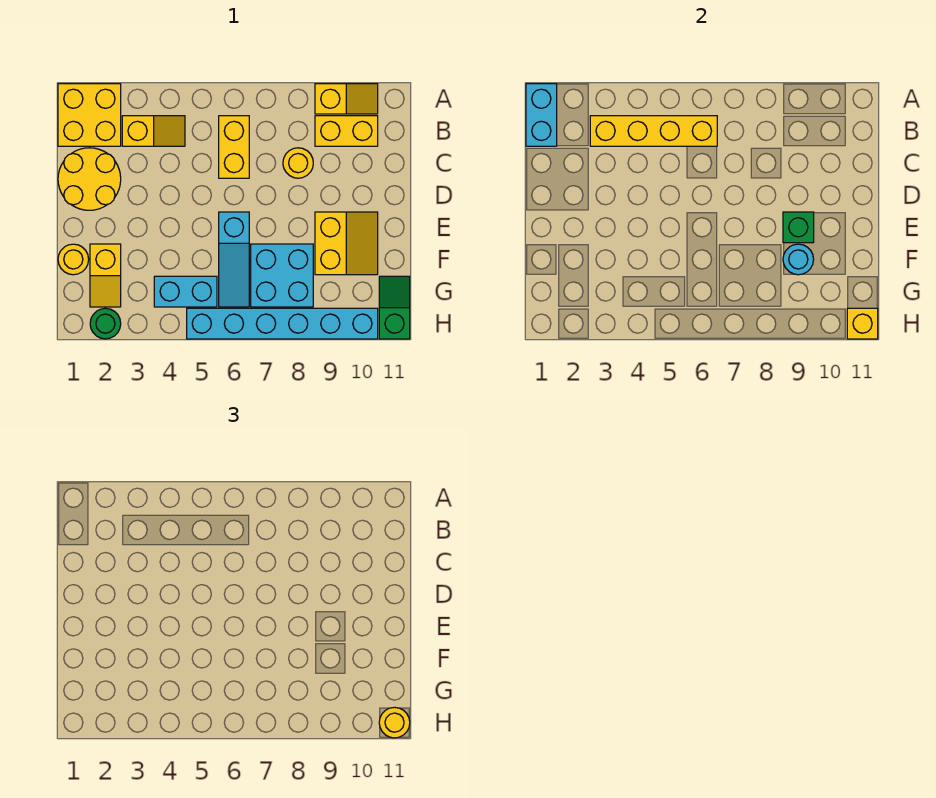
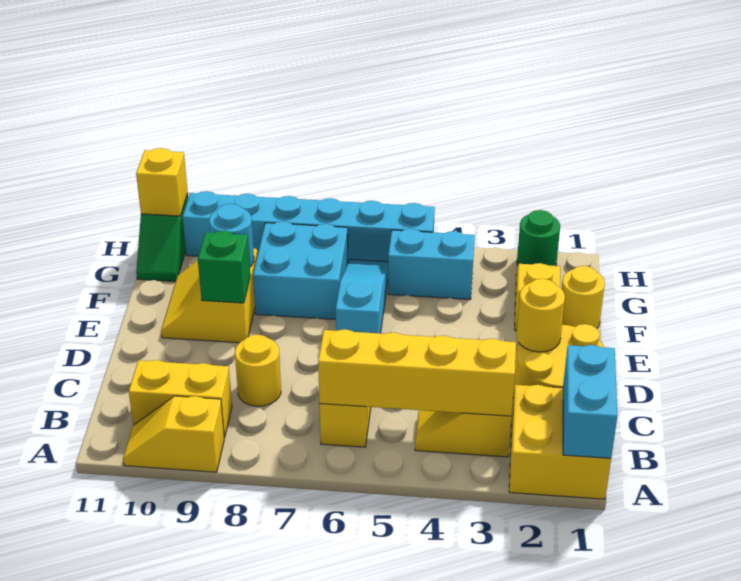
yellow 1x1 round brick [379,707,410,738] -> yellow 1x1 round brick moved to [516,279,565,352]

